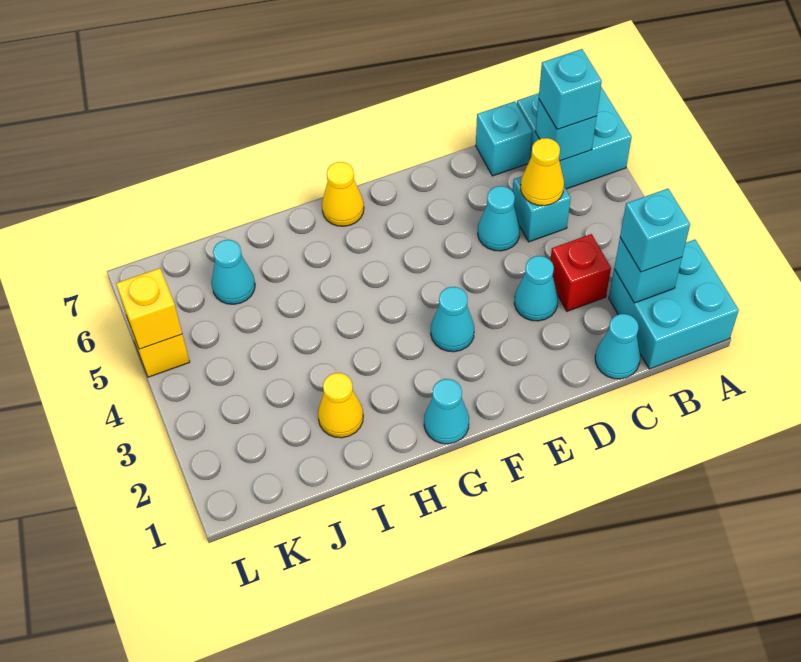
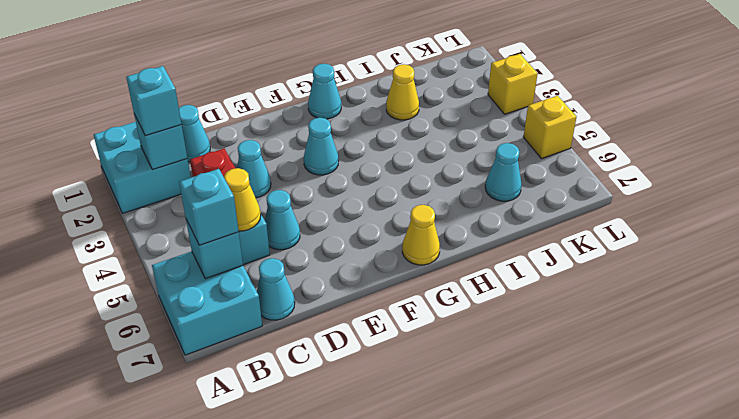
cyan 1x1 brick [476,101,532,176] -> cyan 1x1 cone [257,258,295,320]
yellow 1x1 brick [116,268,182,349] -> yellow 1x1 brick moved to [488,54,538,114]

